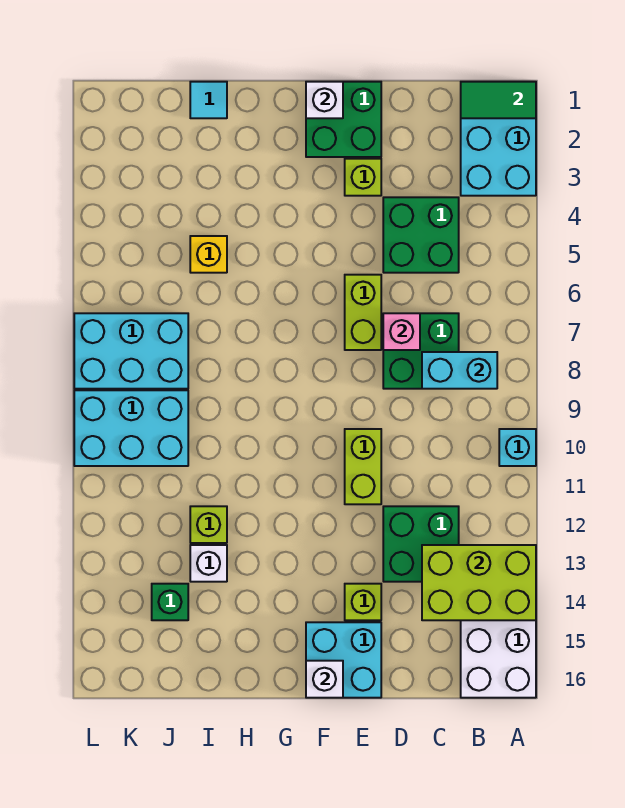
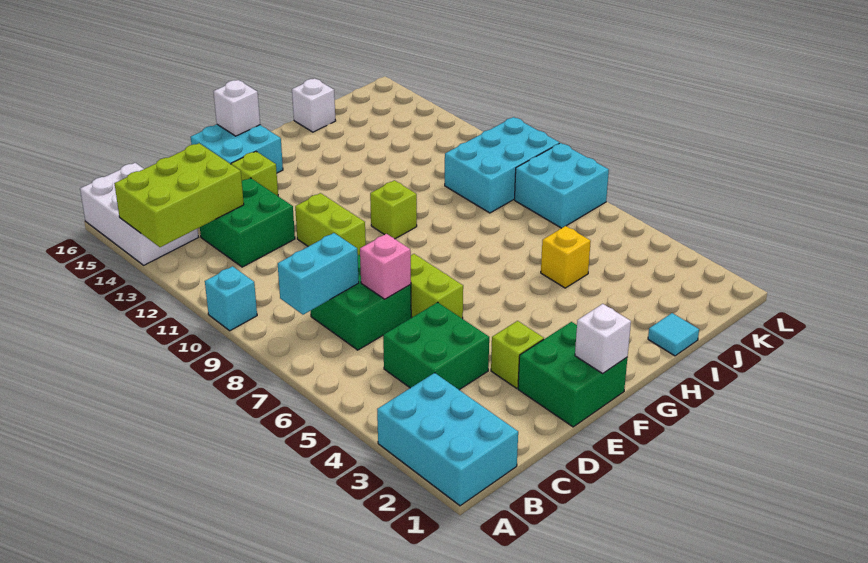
green 1x2 tile [461,82,536,118] -> none
lime 1x1 brick [190,506,227,543] -> lime 1x1 brick moved to [370,180,417,239]
white 1x1 brick [190,545,227,582] -> white 1x1 brick moved to [292,78,336,132]
cyan 2x3 brick [74,313,188,389] -> cyan 2x2 brick [515,143,609,228]
green 1x1 brick [152,584,188,620] -> none

